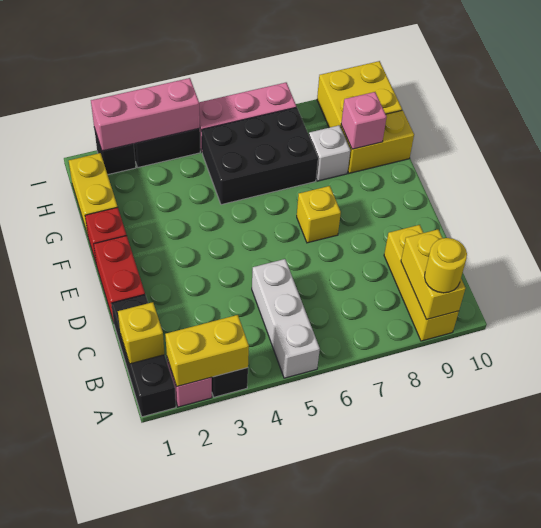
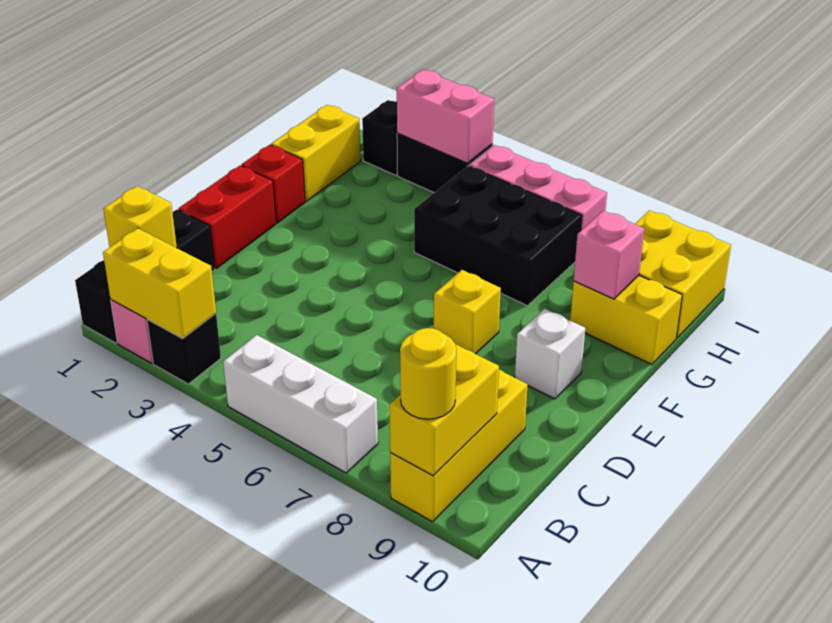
white 1x3 brick [252,259,320,378] -> white 1x3 brick turned to [223,335,378,473]
white 1x1 brick [309,125,350,181] -> white 1x1 brick moved to [515,309,585,399]
pink 1x3 brick [91,78,200,151] -> pink 1x2 brick [397,70,494,163]

